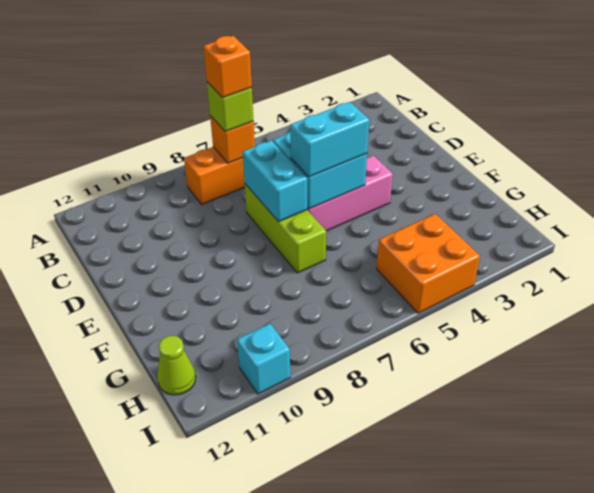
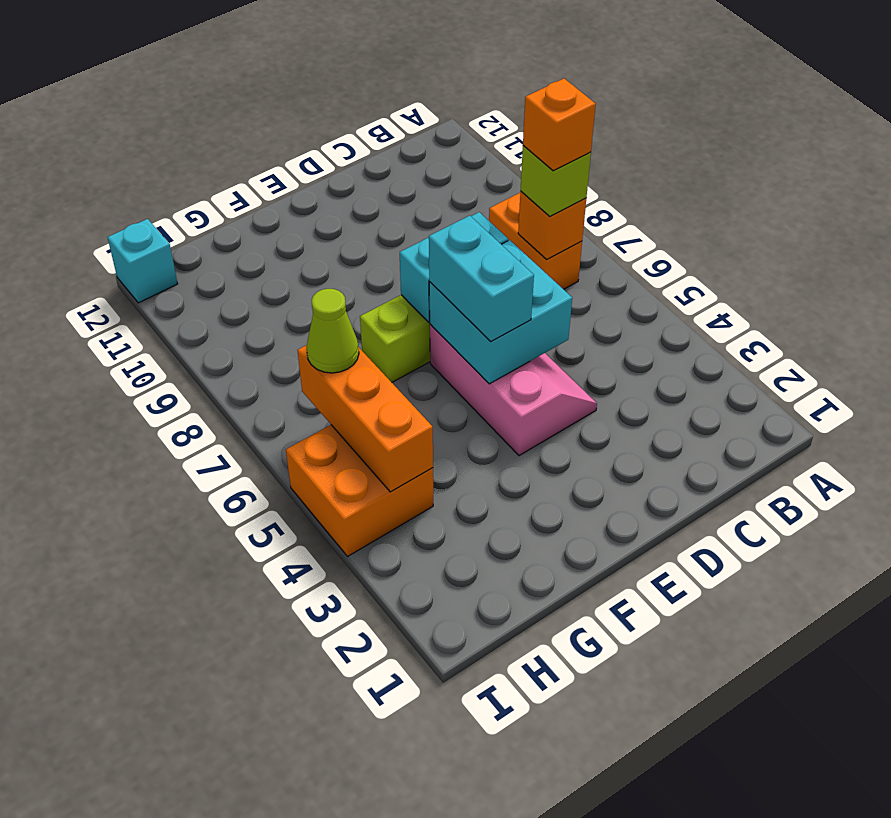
none -> orange 1x3 brick [297,345,433,492]
lime 1x1 cone [157,336,196,395] -> lime 1x1 cone moved to [306,289,359,373]
cyan 1x1 brick [237,324,290,394] -> cyan 1x1 brick moved to [108,219,178,303]

